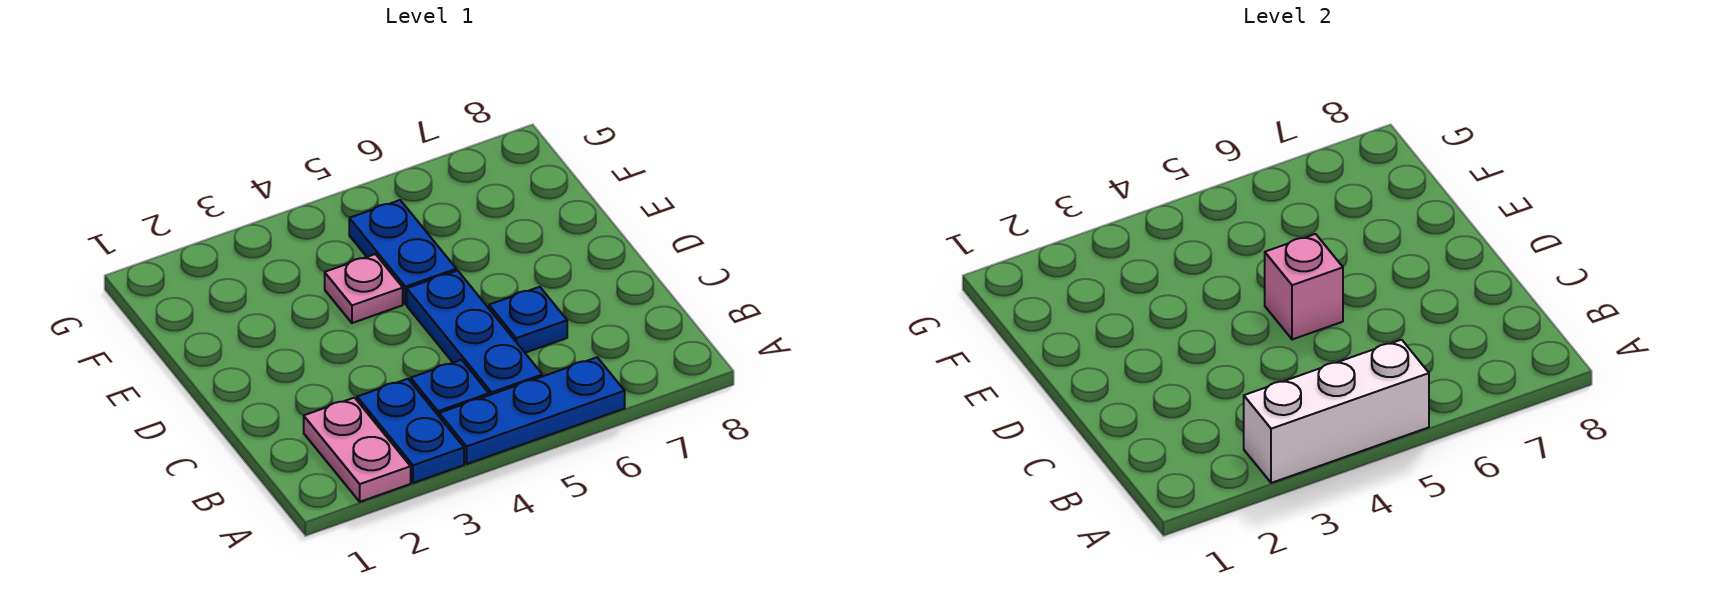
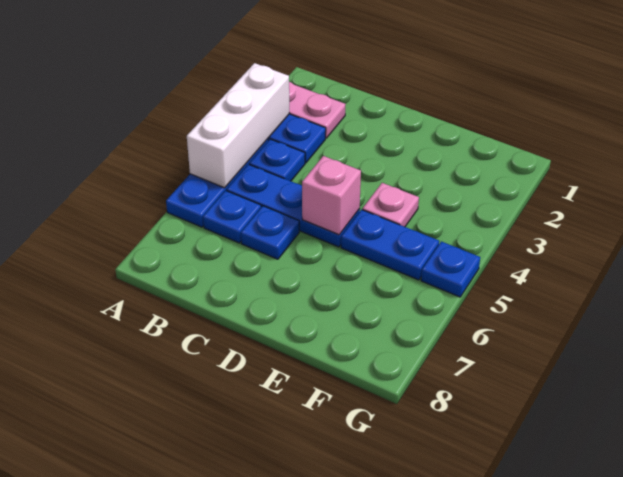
none -> blue 1x1 plate [203,191,261,243]
none -> blue 1x1 plate [421,241,480,297]

